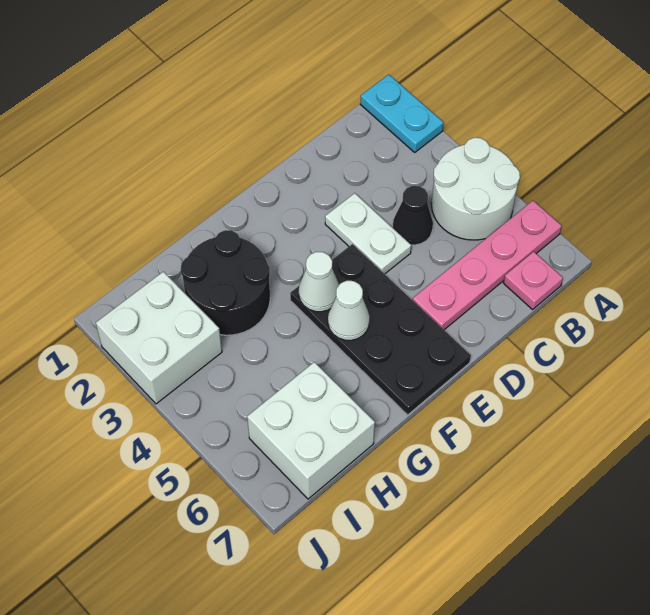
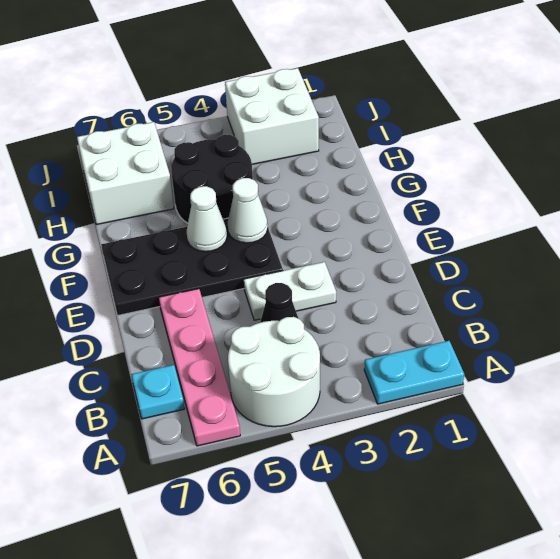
pink 1x1 plate [504,252,563,309] -> cyan 1x1 plate [131,365,185,419]
black 2x2 round brick [181,230,270,335] -> black 2x2 round brick moved to [171,135,253,223]

